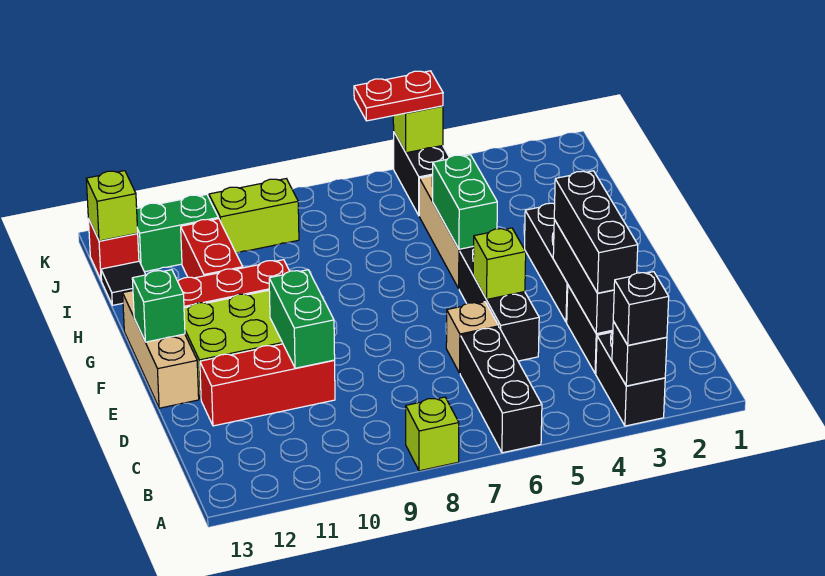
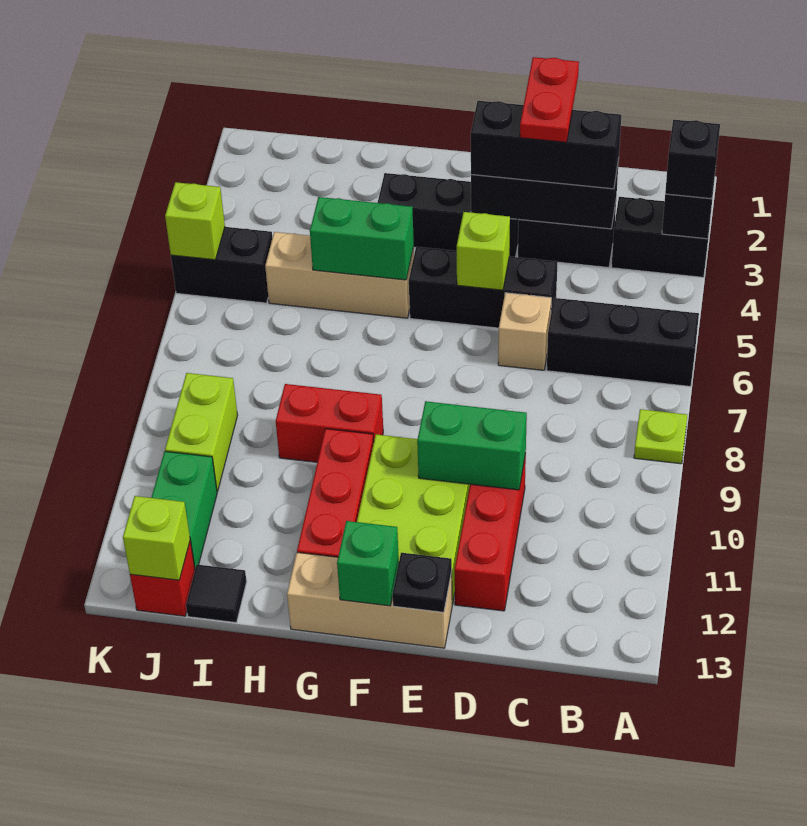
lime 1x1 brick [406,397,459,471] -> lime 1x1 plate [634,409,687,464]
none -> black 1x1 plate [393,553,452,612]
red 1x2 brick [181,219,243,278] -> red 1x2 brick moved to [276,384,383,462]
red 1x2 plate [354,71,443,121] -> red 1x2 plate moved to [520,57,579,142]

